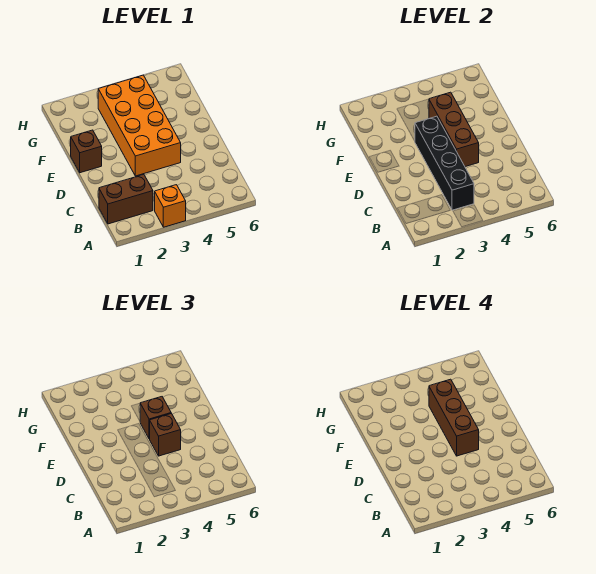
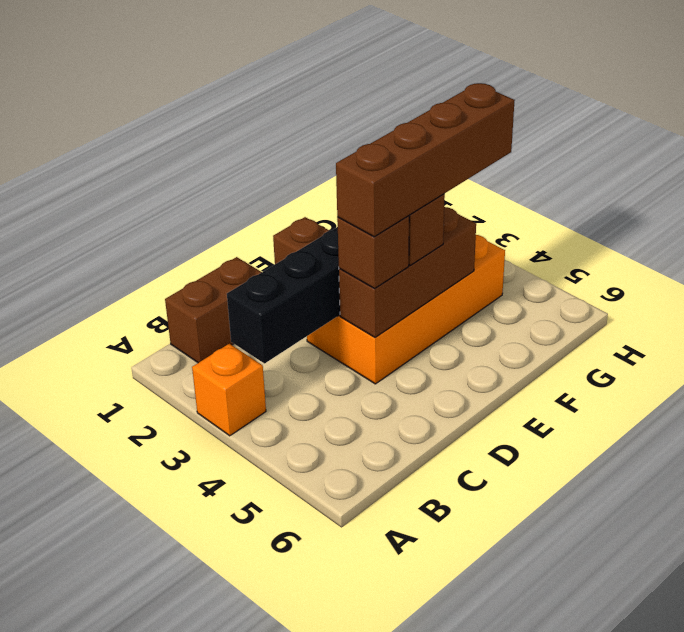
brown 1x2 brick [99,175,153,224] -> brown 1x2 brick turned to [165,257,262,363]
brown 1x3 brick [429,379,479,456] -> brown 1x4 brick [336,83,515,237]

